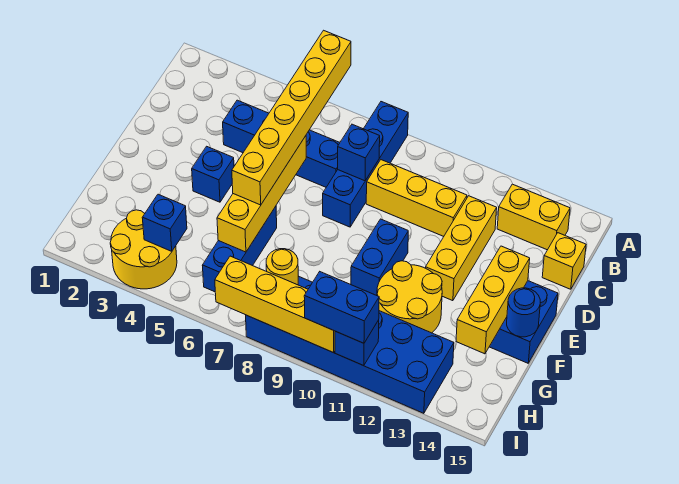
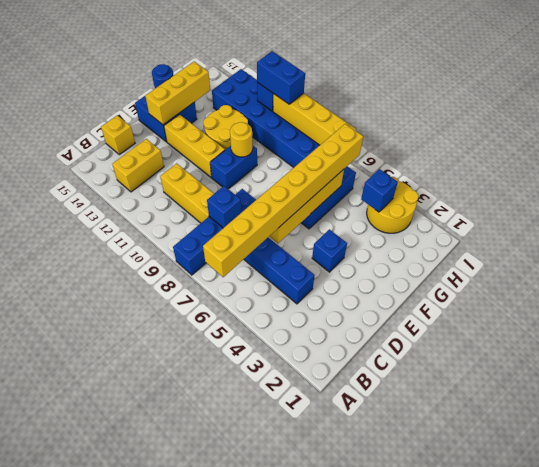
yellow 1x6 brick [232,30,351,205] -> yellow 1x8 brick [203,124,363,277]
yellow 1x2 brick [497,184,570,250] -> yellow 1x2 brick turned to [112,139,164,192]
yellow 1x3 brick [426,196,497,301] -> yellow 1x3 brick turned to [164,114,225,178]
yellow 1x1 round brick [266,249,298,285] -> yellow 1x1 round brick moved to [230,122,253,157]

